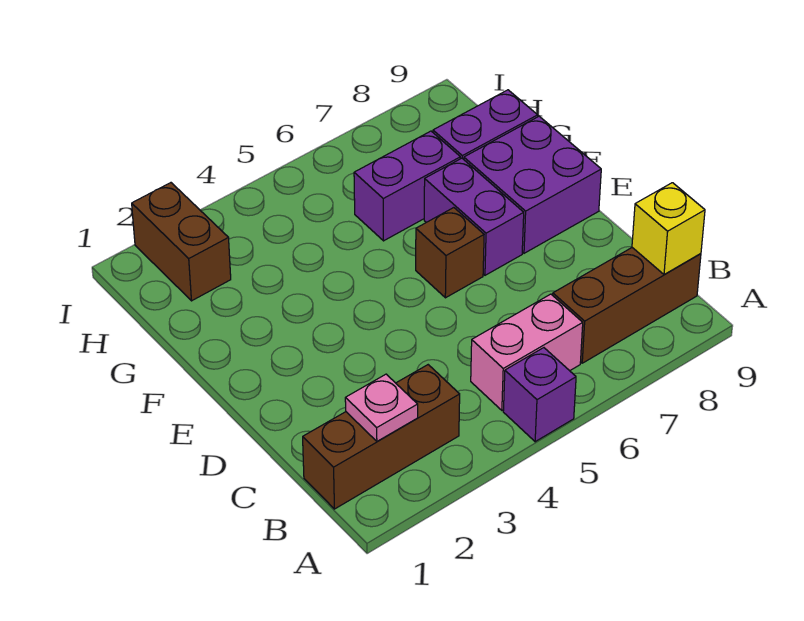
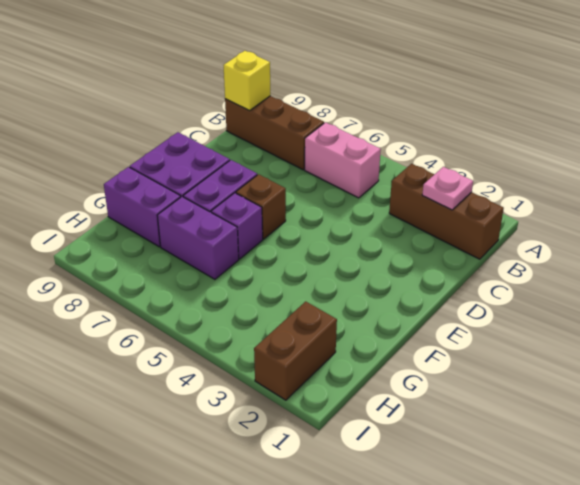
purple 1x1 brick [503,348,576,442] -> purple 1x1 brick moved to [211,193,263,259]

